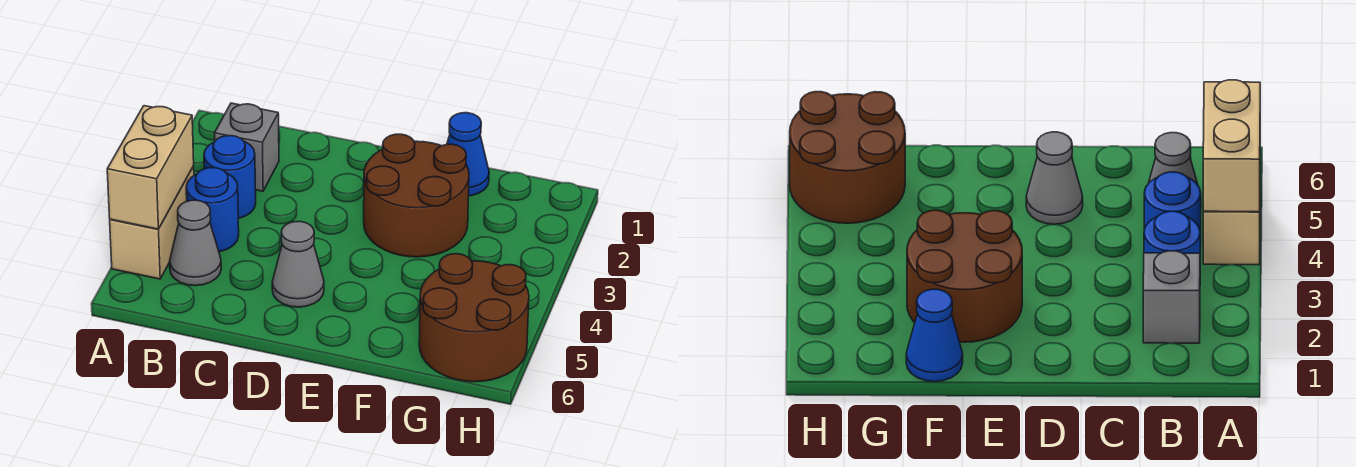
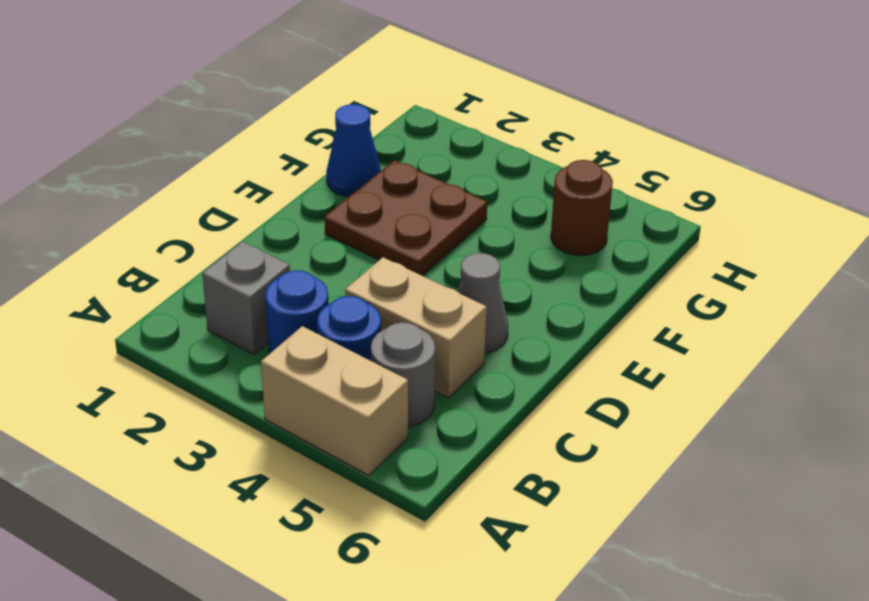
tan 1x2 brick [107,106,194,229] -> tan 1x2 brick moved to [345,257,486,398]
grey 1x1 cone [170,200,221,286] -> grey 1x1 round brick [371,322,435,426]
brown 2x2 round brick [364,134,469,257] -> brown 2x2 plate [325,160,487,276]
brown 2x2 round brick [419,254,529,382] -> brown 1x1 round brick [551,160,613,256]

